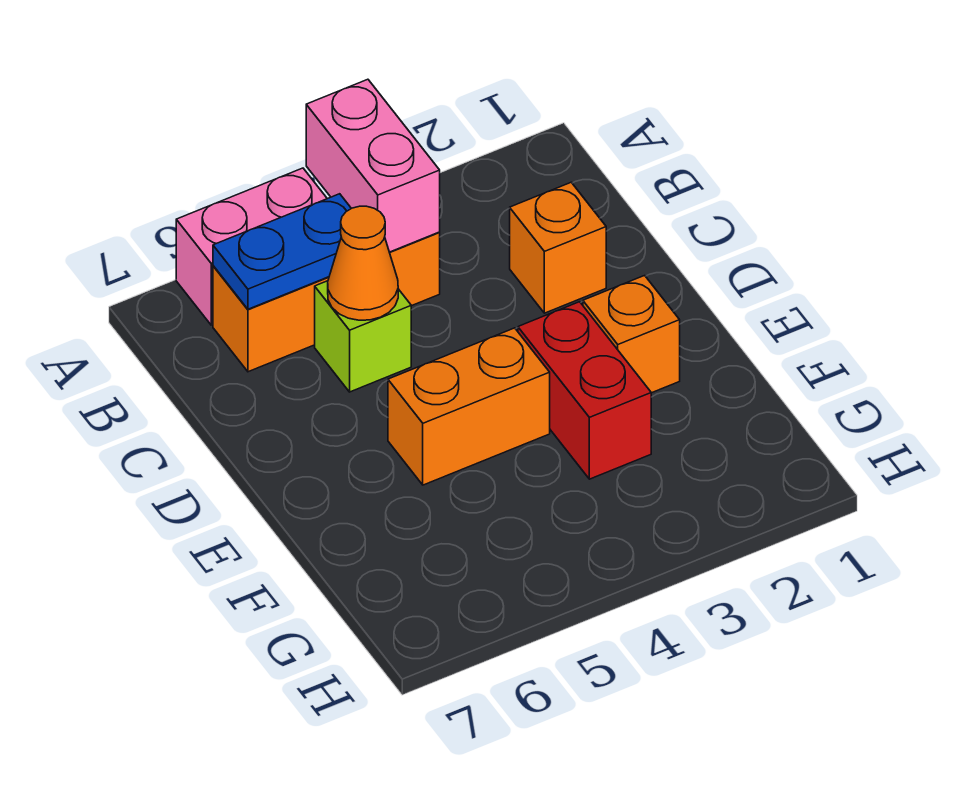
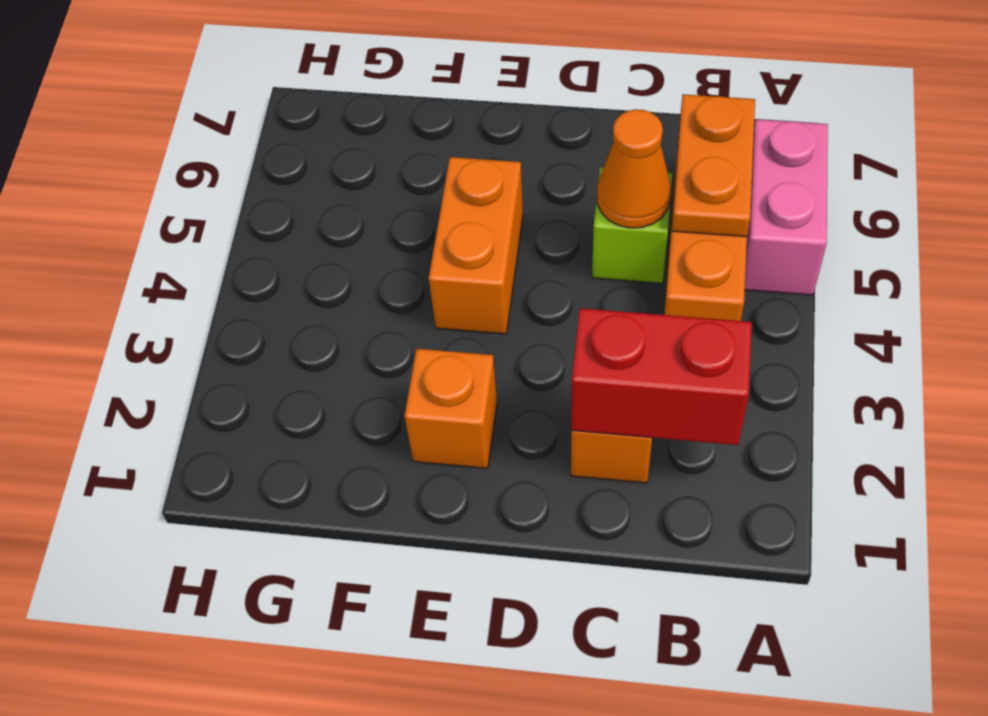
pink 1x2 brick [306,79,440,252] -> none
blue 1x2 plate [213,194,351,309] -> orange 1x2 plate [672,94,755,237]
red 1x2 brick [518,302,651,479] -> red 1x2 brick moved to [571,308,752,445]

